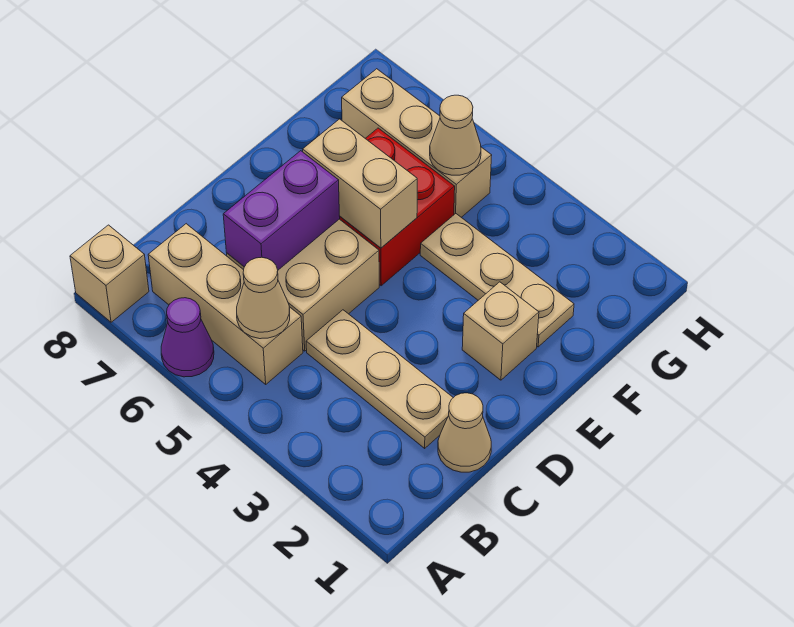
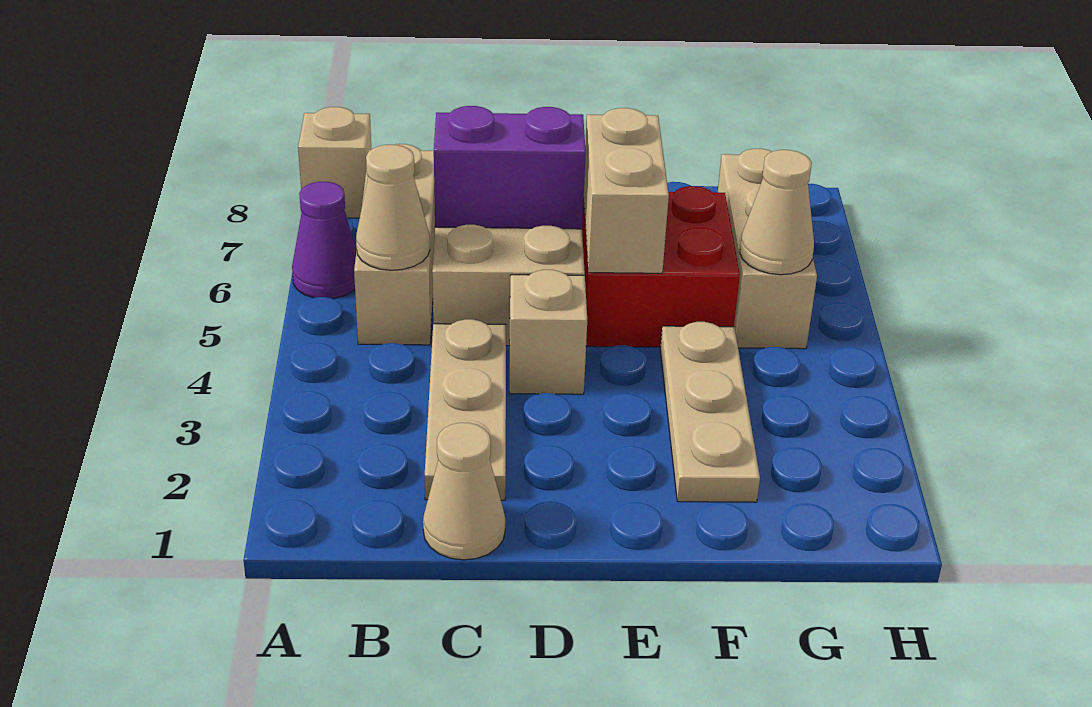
tan 1x1 brick [462,282,539,380] -> tan 1x1 brick moved to [509,270,587,394]

